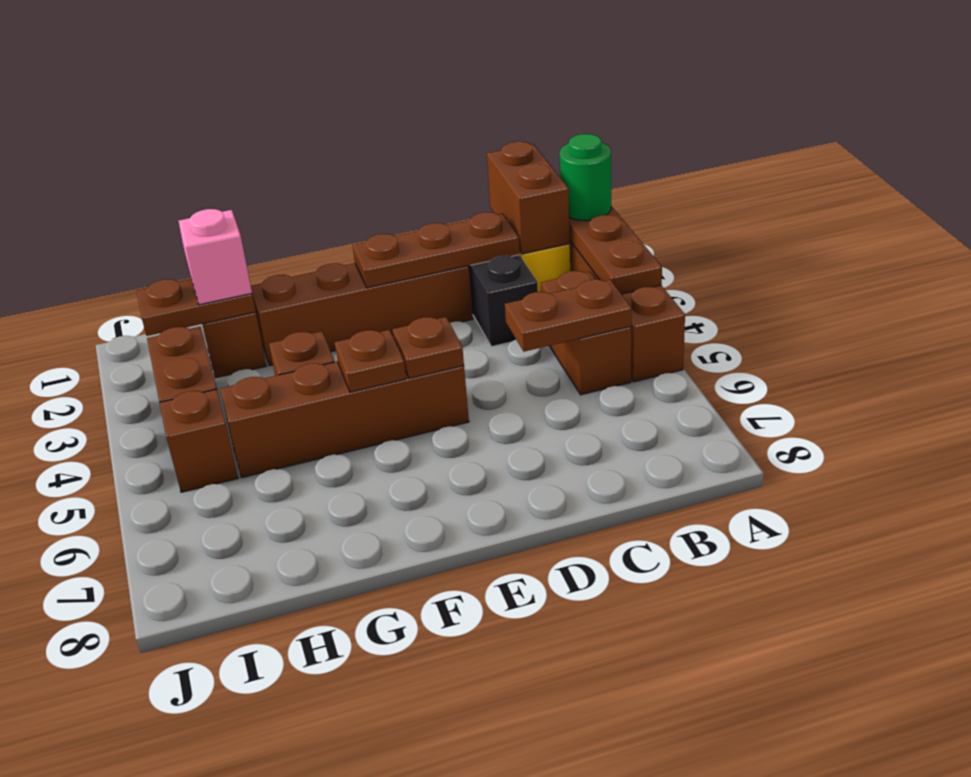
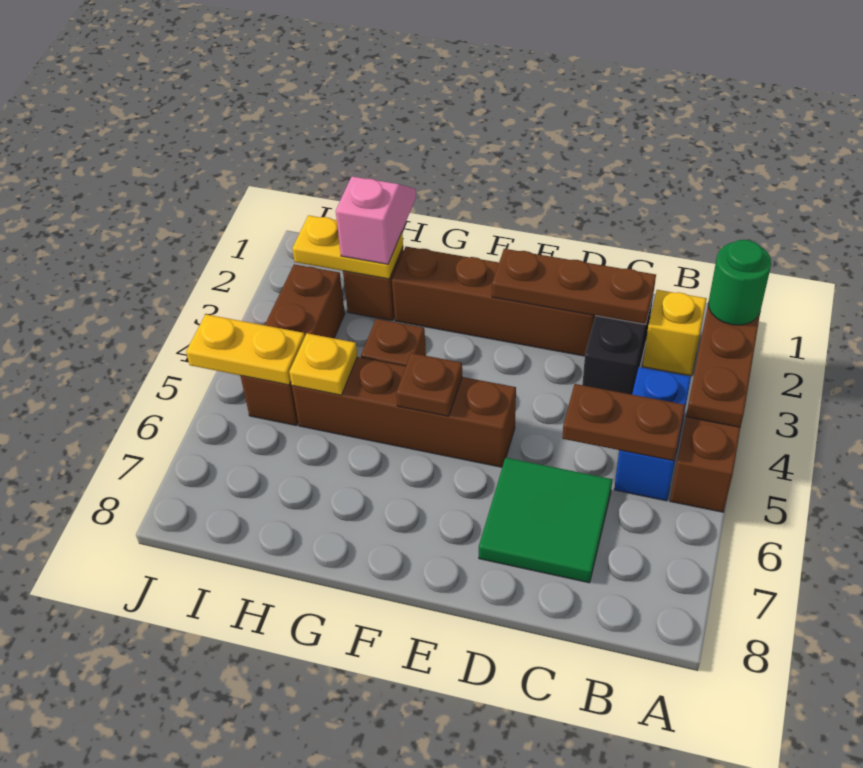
brown 1x2 brick [487,142,570,254] -> none
brown 1x2 brick [541,271,631,395] -> blue 1x2 brick [614,367,691,501]
none -> green 2x2 tile [479,458,612,583]
brown 1x1 plate [392,317,464,378] -> none
brown 1x2 plate [137,279,256,336] -> yellow 1x2 plate [292,215,403,279]
none -> yellow 1x1 plate [289,333,357,395]
none -> yellow 1x2 plate [186,314,305,385]

